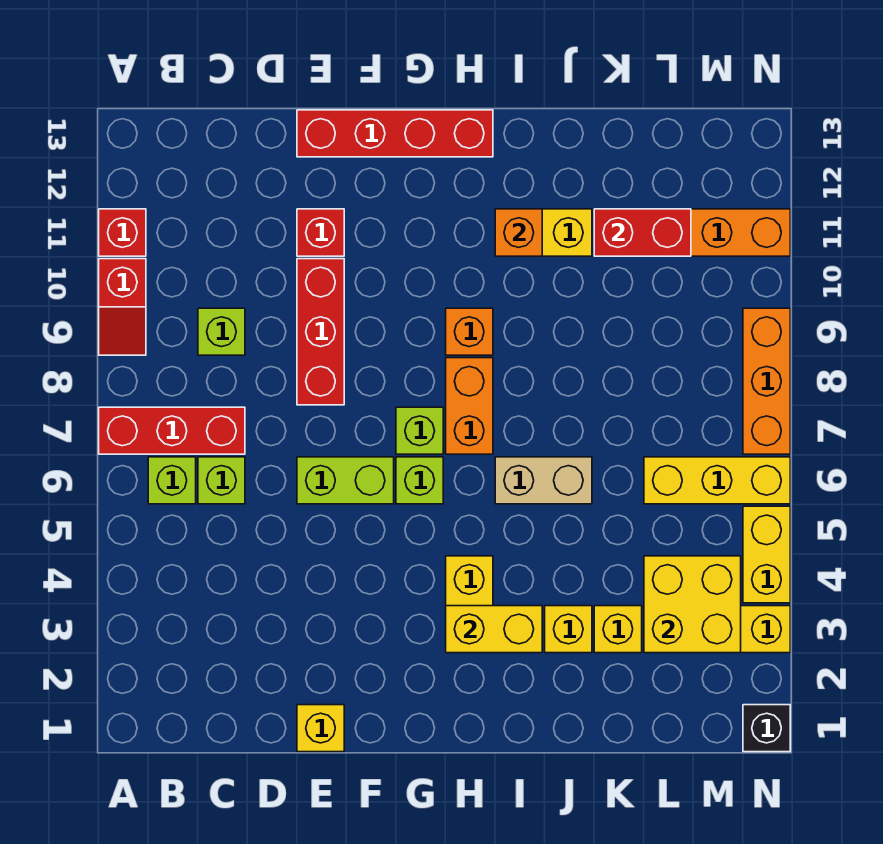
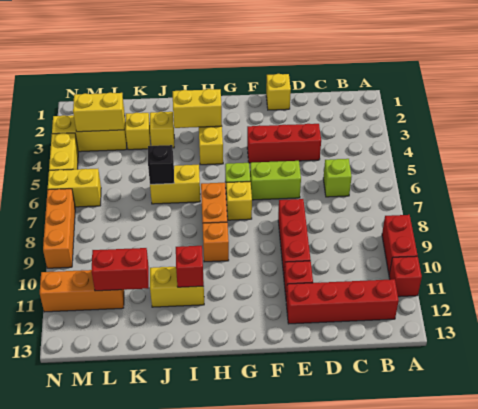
red 1x3 brick [99,407,245,454] -> red 1x3 brick moved to [247,124,321,163]
red 1x2 slope [99,259,146,355] -> red 1x2 brick [382,215,418,273]
lime 1x1 brick [148,457,196,504] -> none
lime 1x1 brick [198,308,245,355] -> none
red 1x4 brick [297,110,493,157] -> red 1x4 brick moved to [286,279,399,324]
lime 1x1 brick [396,407,443,454] -> yellow 1x1 brick [226,182,252,220]
tan 1x2 brick [495,457,592,504] -> yellow 1x2 brick [150,165,200,204]
orange 1x1 brick [495,209,542,256] -> red 1x1 brick [176,246,204,287]
yellow 2x2 brick [644,556,741,653] -> yellow 1x2 brick [73,93,125,132]
yellow 1x3 brick [644,457,790,504] -> yellow 1x2 brick [48,169,101,207]
black 1x1 brick [743,705,790,752] -> black 1x1 brick moved to [148,145,174,184]

